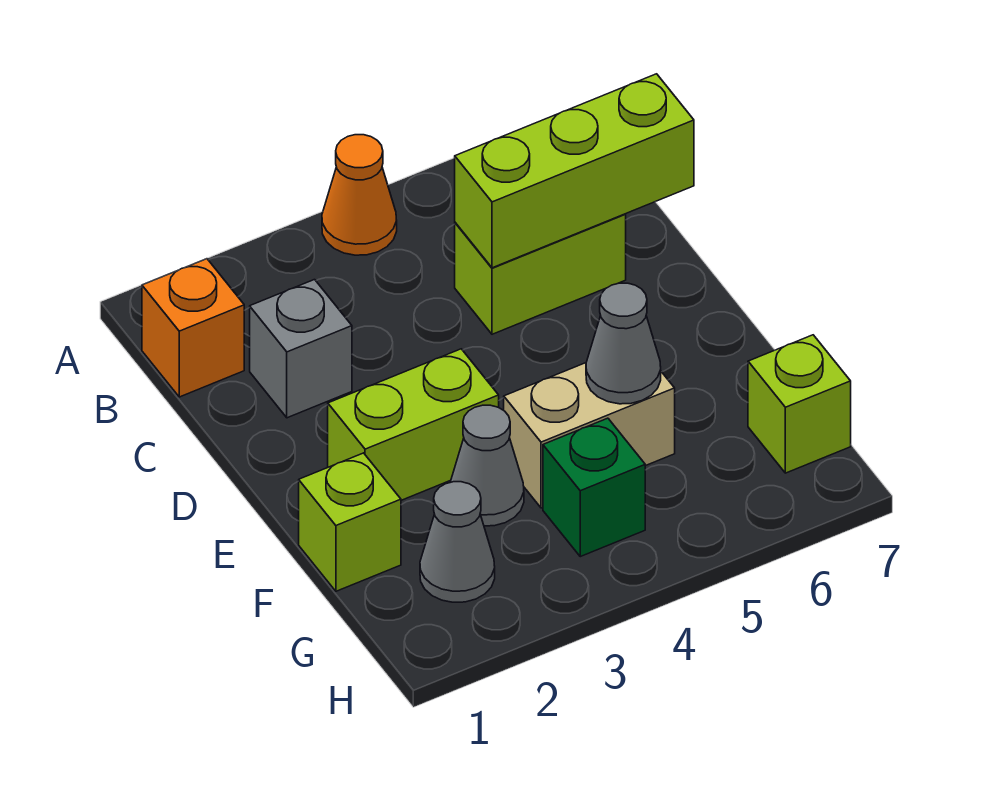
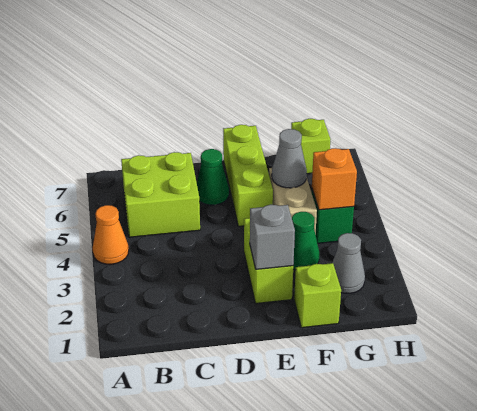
orange 1x1 brick [142,259,244,397] -> orange 1x1 brick moved to [312,148,357,210]
grey 1x1 brick [250,280,352,418] -> grey 1x1 brick moved to [250,205,295,269]
lime 1x2 brick [455,214,626,334] -> lime 2x2 brick [121,152,200,237]
lime 1x3 brick [455,74,694,268] -> lime 1x3 brick moved to [223,125,273,227]
none -> green 1x1 cone [197,149,229,205]
grey 1x1 cone [451,405,524,526] -> green 1x1 cone [292,212,319,270]

